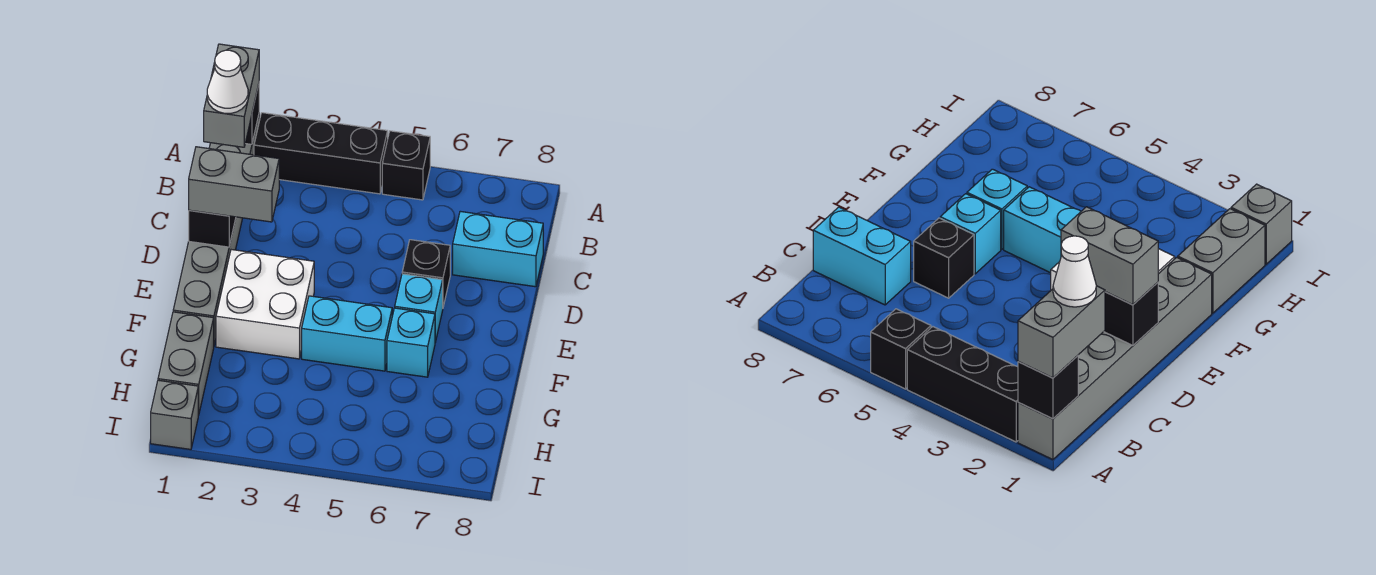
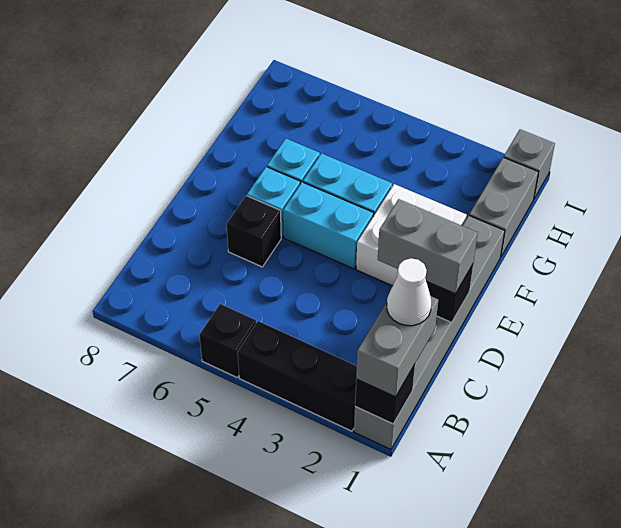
cyan 1x2 brick [453,211,543,287] -> cyan 1x2 brick moved to [283,182,374,269]

